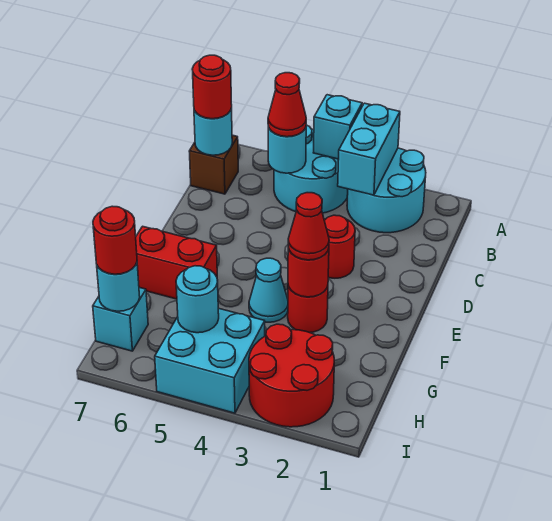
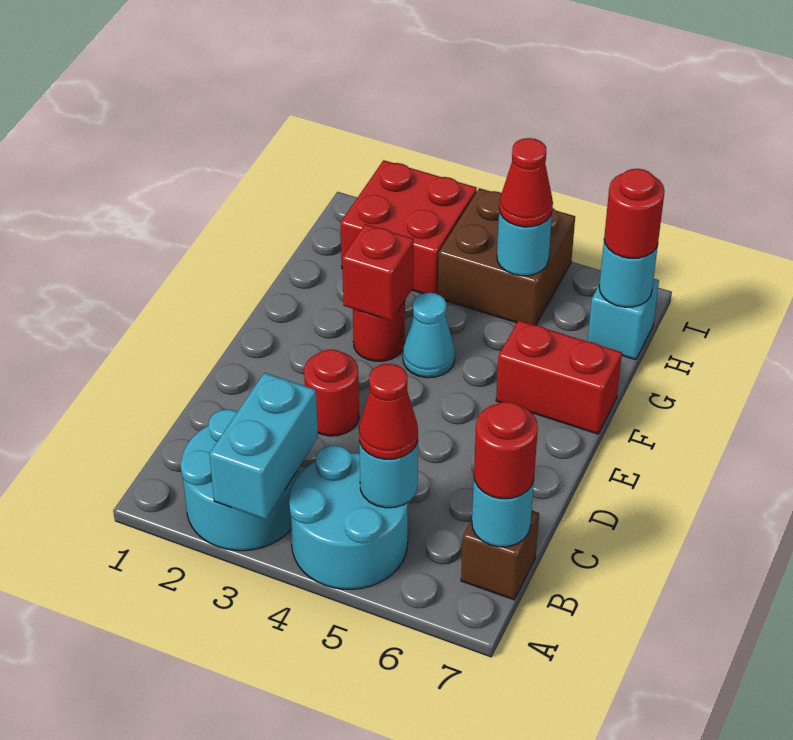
cyan 1x1 brick [313,95,362,159] -> none
red 1x1 round brick [288,248,329,297] -> red 1x1 brick [342,224,414,321]
red 1x1 cone [288,193,329,260] -> red 1x1 cone moved to [499,138,553,227]
red 2x2 round brick [249,324,334,427] -> red 2x2 brick [340,160,477,294]
cyan 2x2 brick [155,308,265,413] -> brown 2x2 brick [438,188,575,325]

